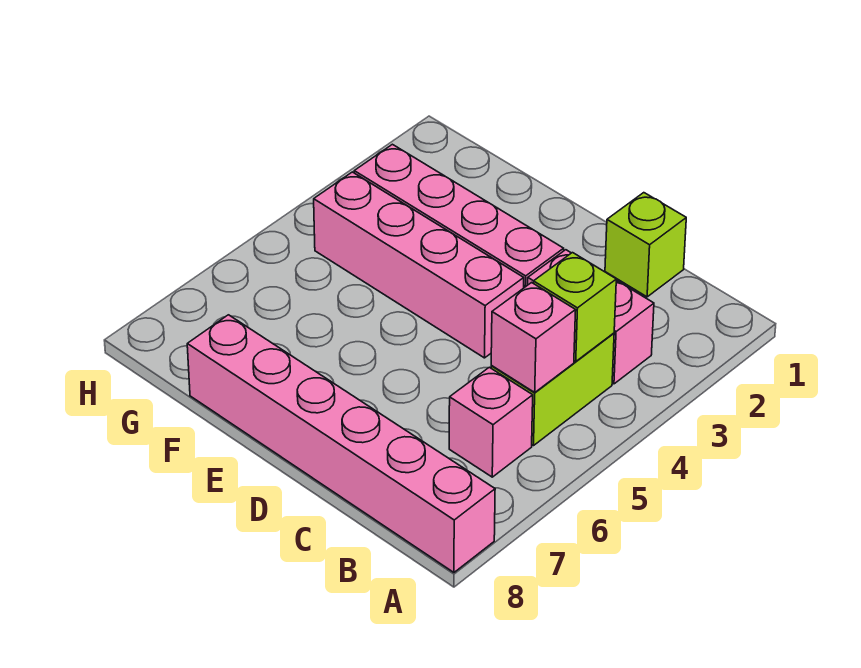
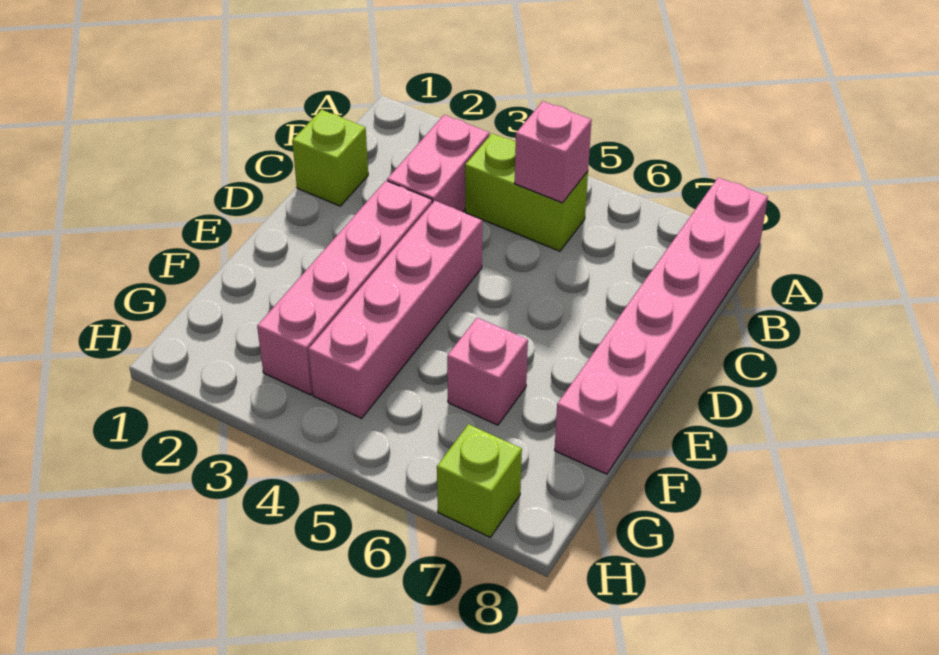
lime 1x1 brick [533,253,616,361] -> lime 1x1 brick moved to [437,424,522,537]
pink 1x1 brick [449,367,533,477] -> pink 1x1 brick moved to [447,318,528,425]

